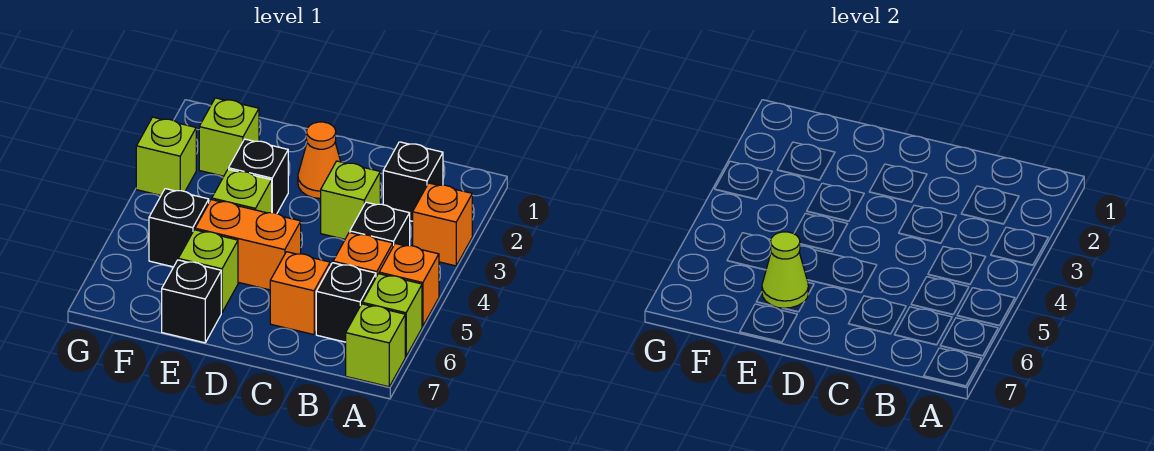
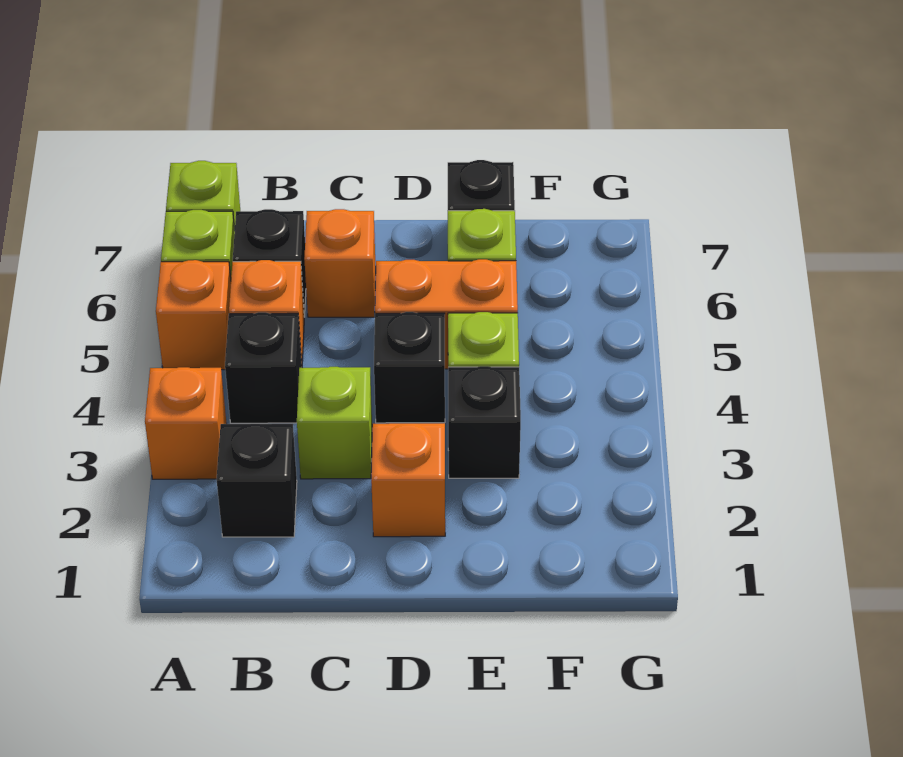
orange 1x1 cone [298,122,341,199] -> orange 1x1 brick [371,423,445,537]
lime 1x1 cone [762,232,808,308] -> none
lime 1x1 brick [199,98,259,176] -> none
black 1x1 brick [149,189,209,267] -> black 1x1 brick moved to [374,312,445,423]
lime 1x1 brick [136,117,196,195] -> none

